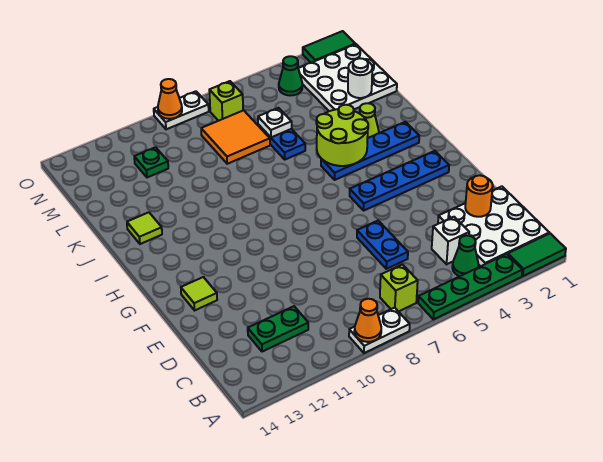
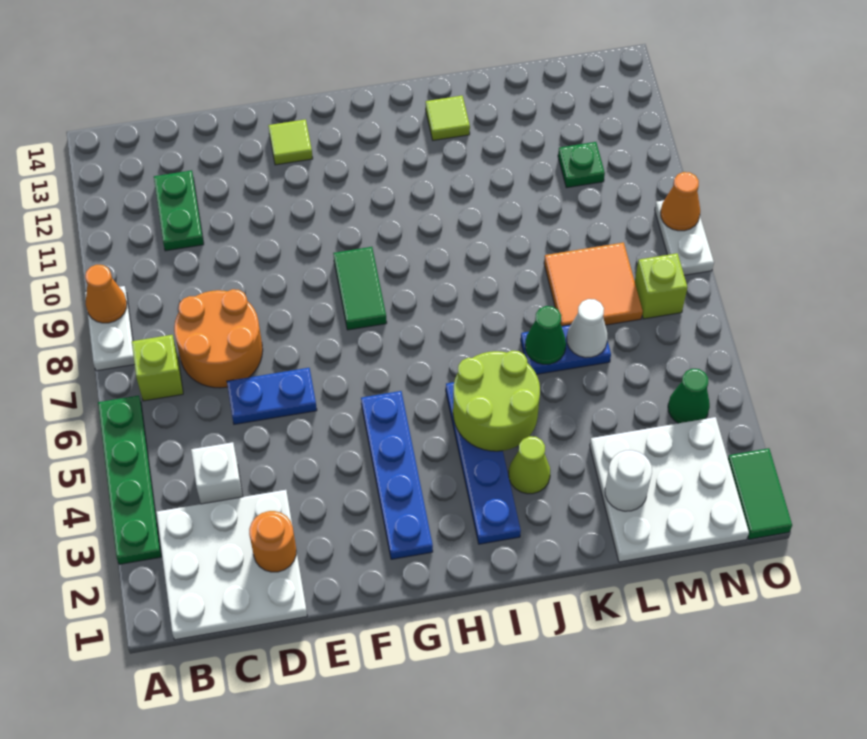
green 1x2 tile [508,233,566,276] -> green 1x2 tile moved to [333,247,387,330]
green 1x1 cone [452,235,479,276] -> green 1x1 cone moved to [525,306,566,364]
none -> orange 2x2 round brick [174,289,263,388]
white 1x1 plate [258,108,292,137] -> white 1x1 cone [567,299,608,358]

